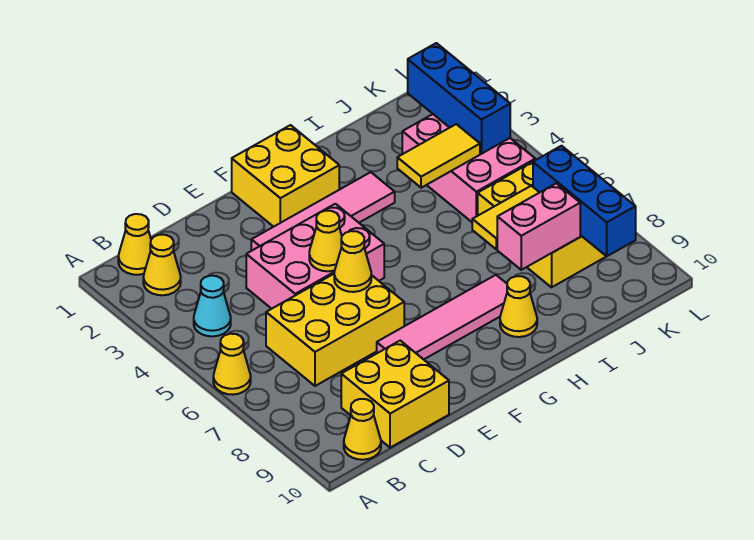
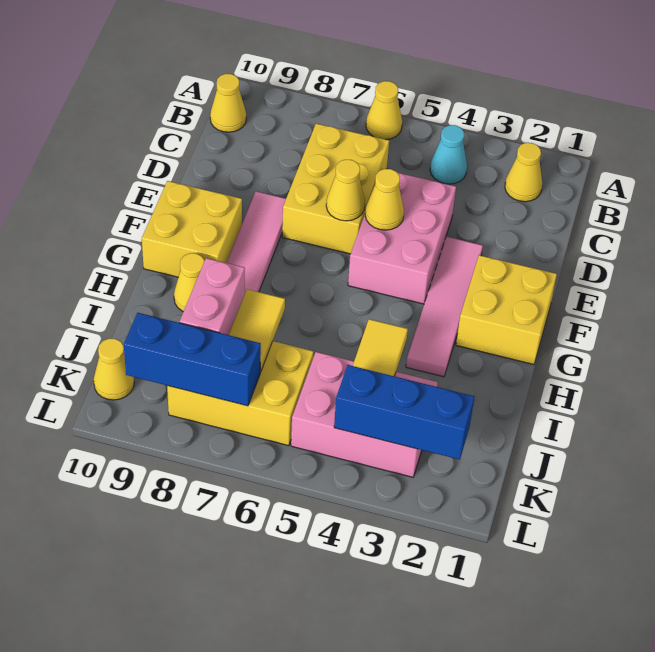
yellow 1x1 cone [118,214,151,275] -> yellow 1x1 cone moved to [94,339,134,400]
yellow 2x2 brick [341,341,449,448] -> yellow 2x2 brick moved to [142,181,242,277]

